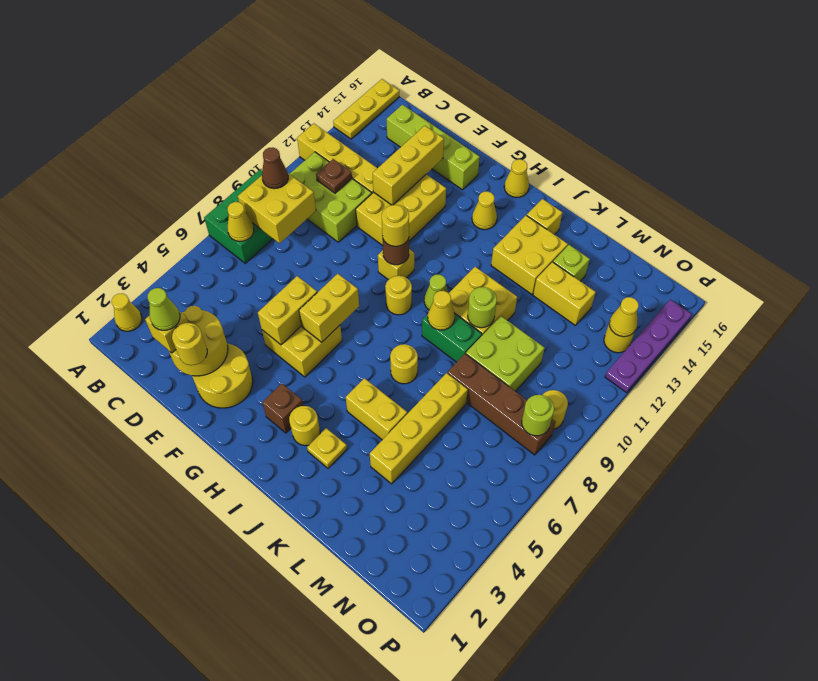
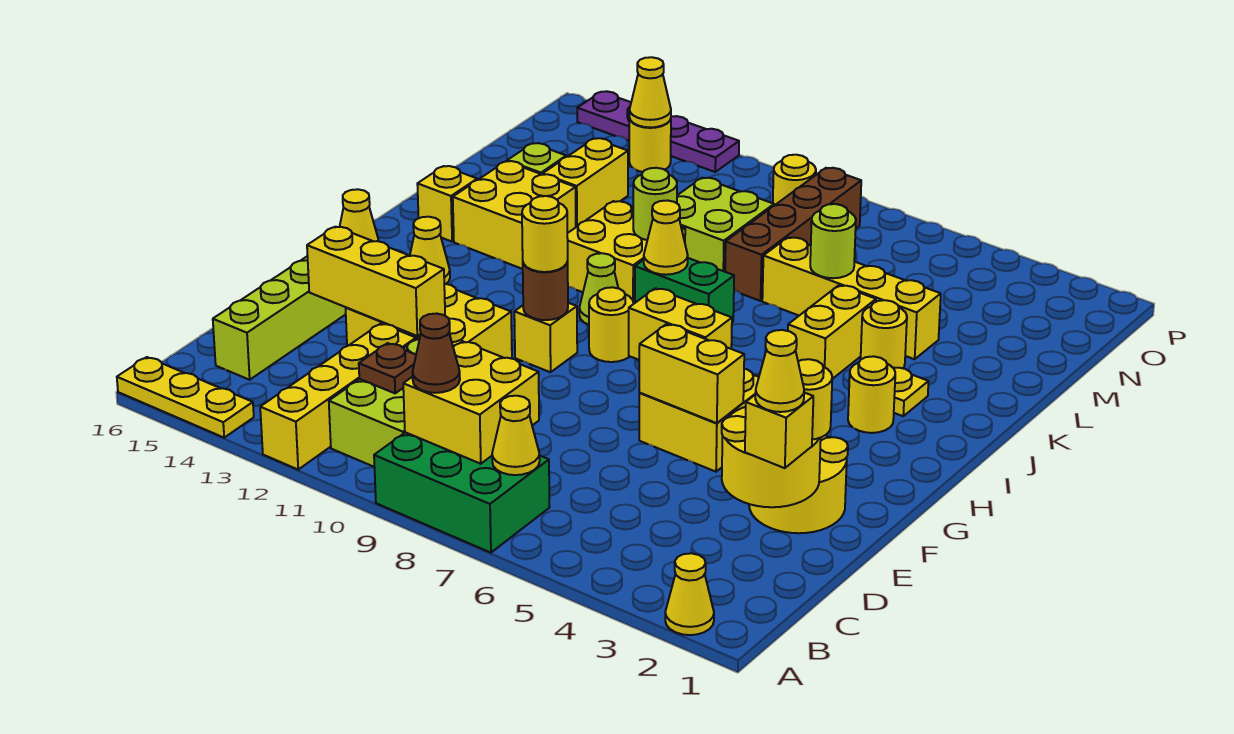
lime 1x1 cone [148,288,180,330] -> yellow 1x1 cone [755,330,804,412]
brown 1x1 brick [262,383,303,433] -> none
yellow 1x1 round brick [390,344,418,384] -> yellow 1x1 round brick moved to [861,300,907,368]
green 1x2 brick [422,314,482,362] -> green 1x2 brick turned to [635,258,734,322]
lime 1x1 round brick [522,395,554,436] -> lime 1x1 round brick moved to [810,204,856,278]

